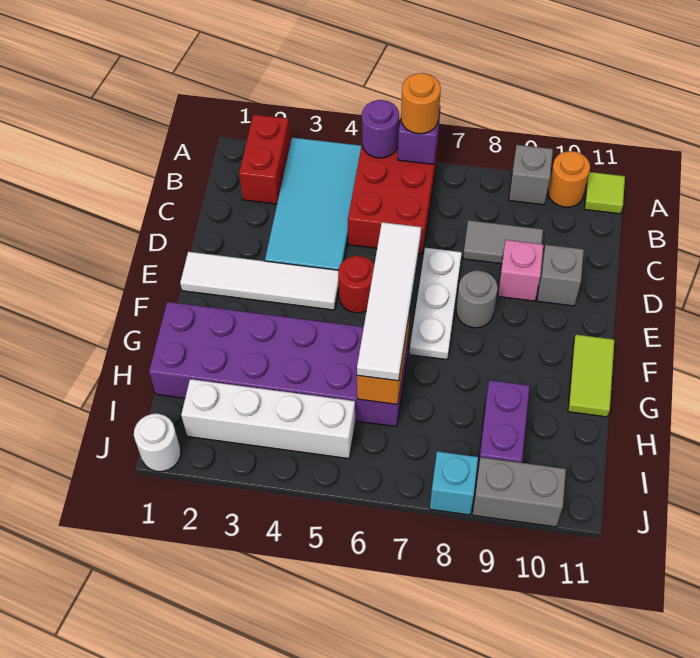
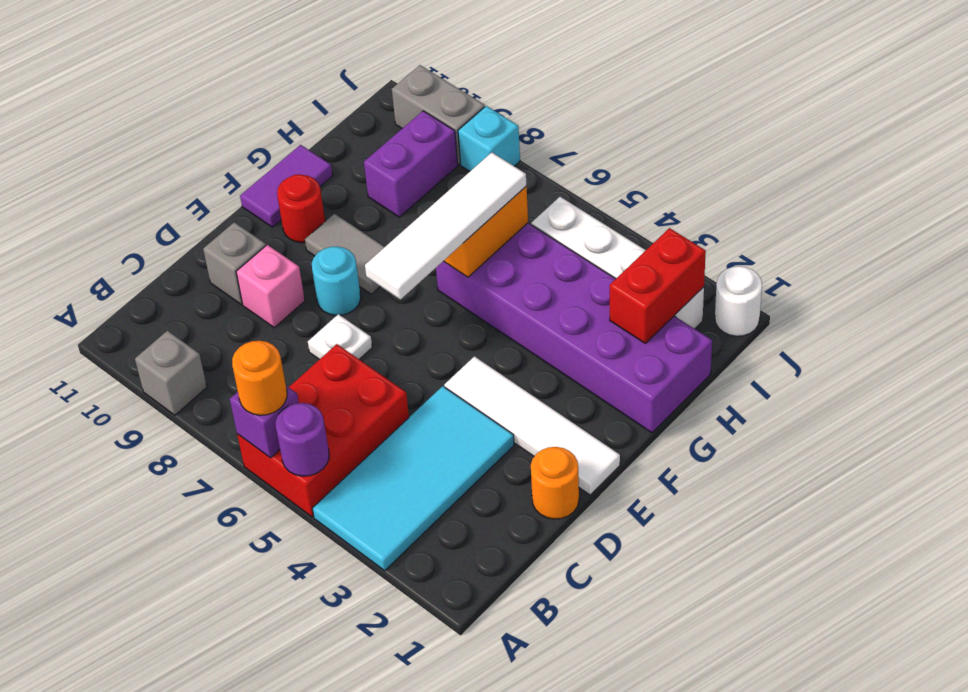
red 1x2 brick [239,115,290,204] -> red 1x2 brick moved to [610,228,706,343]
orange 1x1 round brick [548,151,590,207] -> orange 1x1 round brick moved to [531,447,579,519]
lime 1x1 tile [585,172,625,214] -> none
grey 1x2 tile [463,220,543,264] -> grey 1x2 tile moved to [305,214,384,294]
white 1x3 plate [410,248,462,360] -> white 1x1 plate [308,314,372,359]
red 1x1 round brick [338,256,374,313] -> red 1x1 round brick moved to [277,174,325,243]
grey 1x1 round brick [456,271,498,328] -> cyan 1x1 round brick [312,247,361,316]
lime 1x2 tile [568,335,614,417] -> purple 1x2 tile [240,145,333,227]

